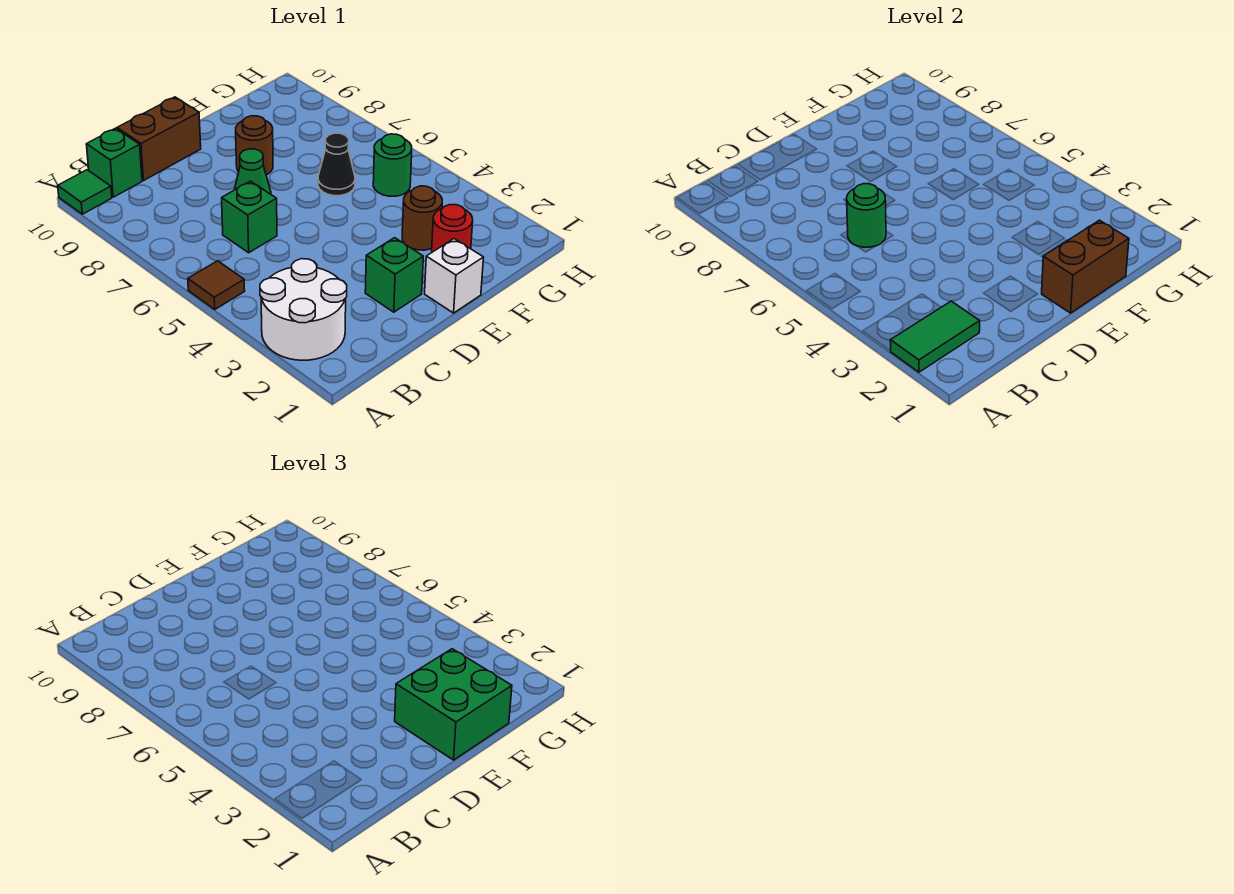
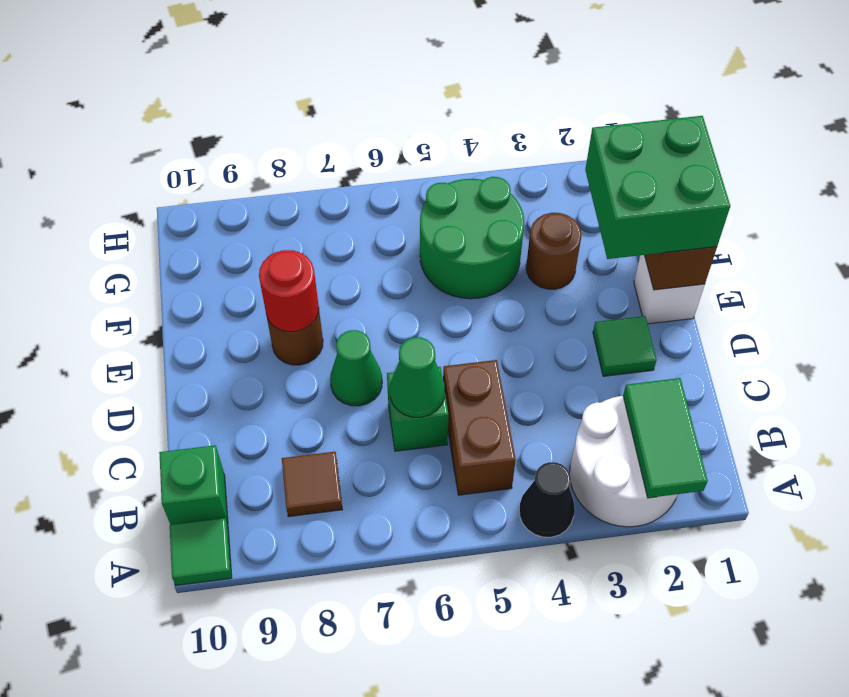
brown 1x1 tile [188,261,245,309] -> brown 1x1 tile moved to [282,452,342,517]
green 1x1 round brick [846,184,886,247] -> green 1x1 cone [390,337,445,417]
brown 1x2 brick [117,97,201,181] -> brown 1x2 brick moved to [443,360,516,495]
green 1x1 brick [365,238,423,312] -> green 1x1 tile [593,316,657,376]
red 1x1 round brick [432,205,473,252] -> red 1x1 round brick moved to [259,250,319,332]
black 1x1 cone [318,133,355,196] -> black 1x1 cone moved to [519,462,575,537]
green 1x1 round brick [373,134,412,196] -> green 2x2 round brick [420,177,524,299]

